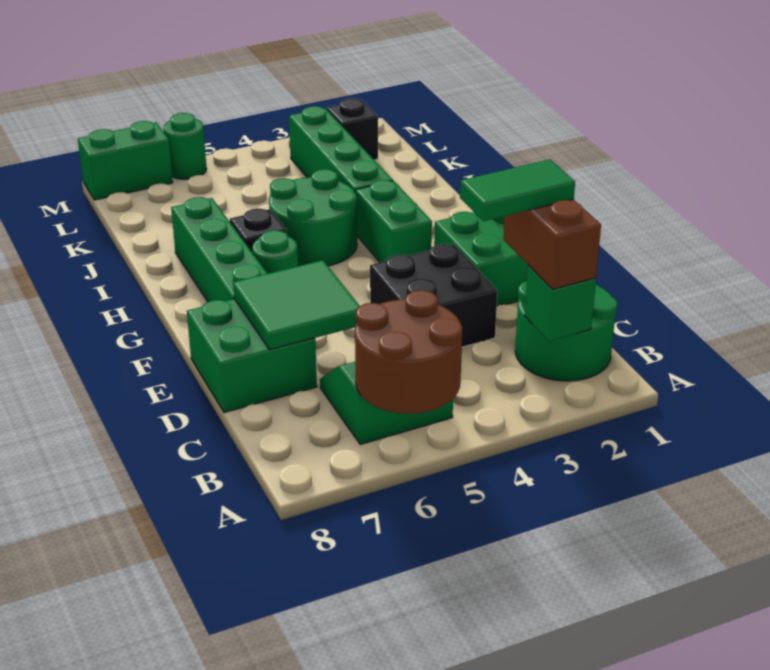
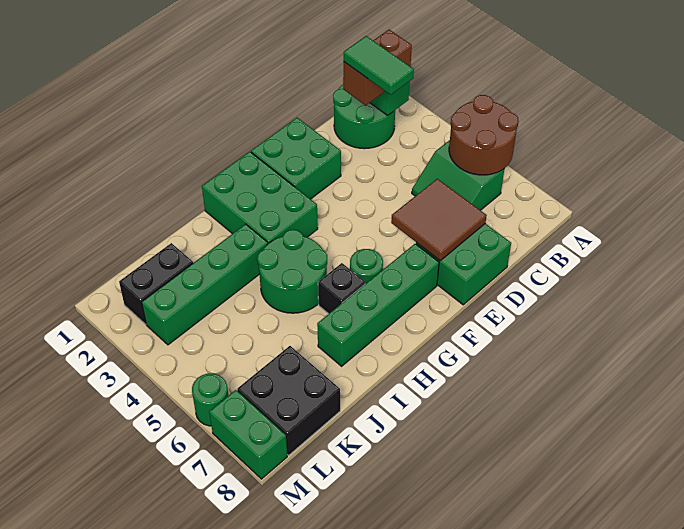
black 2x2 brick [370,244,497,347] -> black 2x2 brick moved to [237,346,340,455]
green 2x2 tile [233,260,359,350] -> brown 2x2 tile [391,179,487,261]
green 1x2 brick [355,180,432,262] -> green 2x3 brick [202,152,318,243]
black 1x1 brick [327,98,378,160] -> black 1x2 brick [119,243,193,324]

